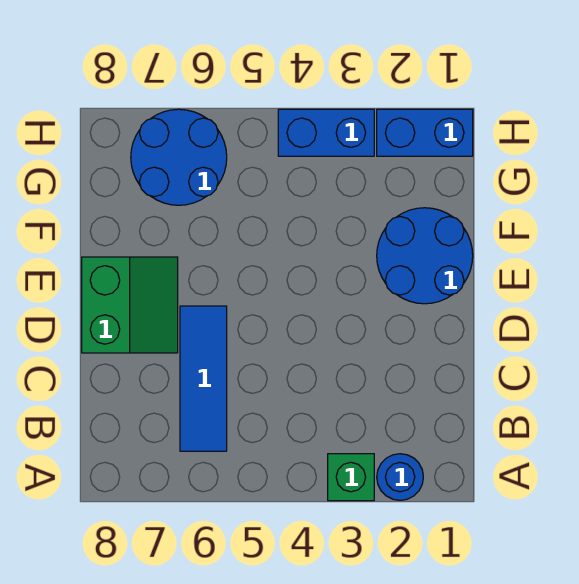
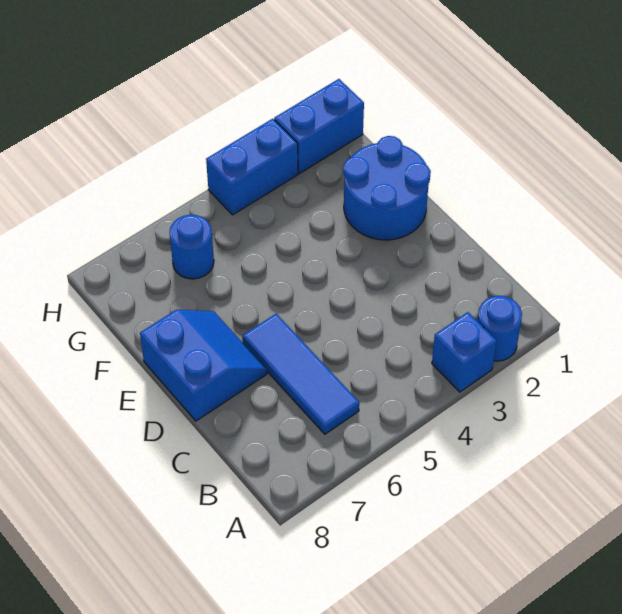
green 1x1 brick [328,454,374,501] -> blue 1x1 brick [432,312,497,392]
green 2x2 slope [82,257,178,353] -> blue 2x2 slope [140,310,267,421]
blue 2x2 round brick [131,109,227,205] -> blue 1x1 round brick [169,215,214,279]

